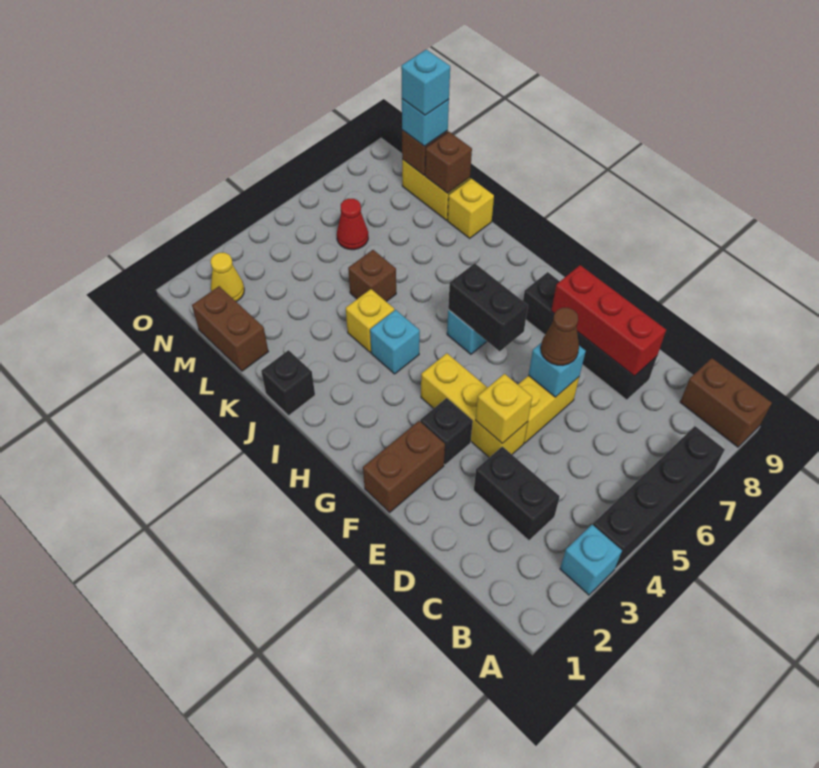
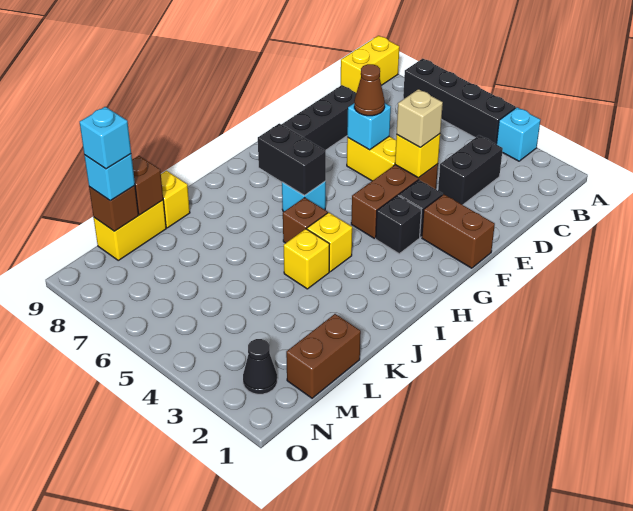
brown 1x2 brick [680,358,772,447] -> yellow 1x2 brick [341,36,399,93]
red 1x3 brick [551,265,666,376] -> none
yellow 1x3 brick [421,353,528,457] -> brown 1x3 brick [351,164,438,238]
none -> tan 1x1 brick [397,89,443,147]
black 1x2 brick [448,263,528,351] -> black 1x2 brick turned to [258,124,326,196]
cyan 1x1 brick [370,310,420,374] -> yellow 1x1 brick [307,212,352,272]
black 1x1 brick [261,350,315,416] -> black 1x1 brick moved to [376,195,421,254]
brown 1x1 brick [348,250,396,302] -> brown 1x1 brick moved to [283,197,328,243]
red 1x1 cone [337,199,368,250] -> none
yellow 1x1 cone [210,253,244,302] -> black 1x1 cone [243,339,277,394]

